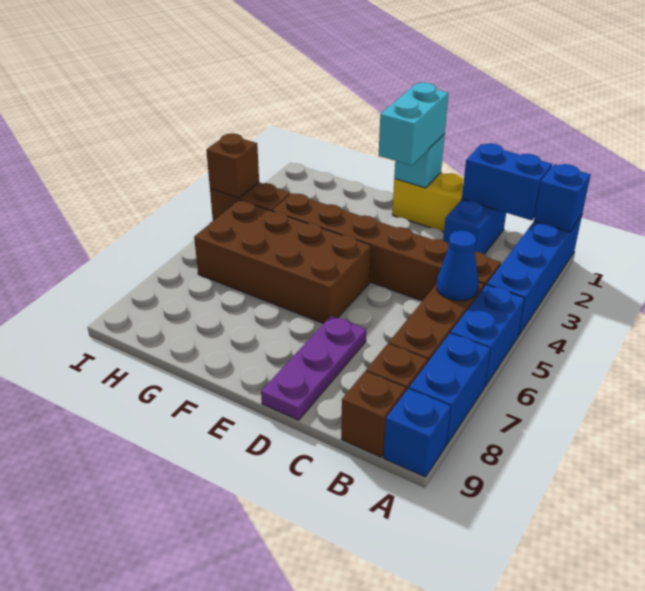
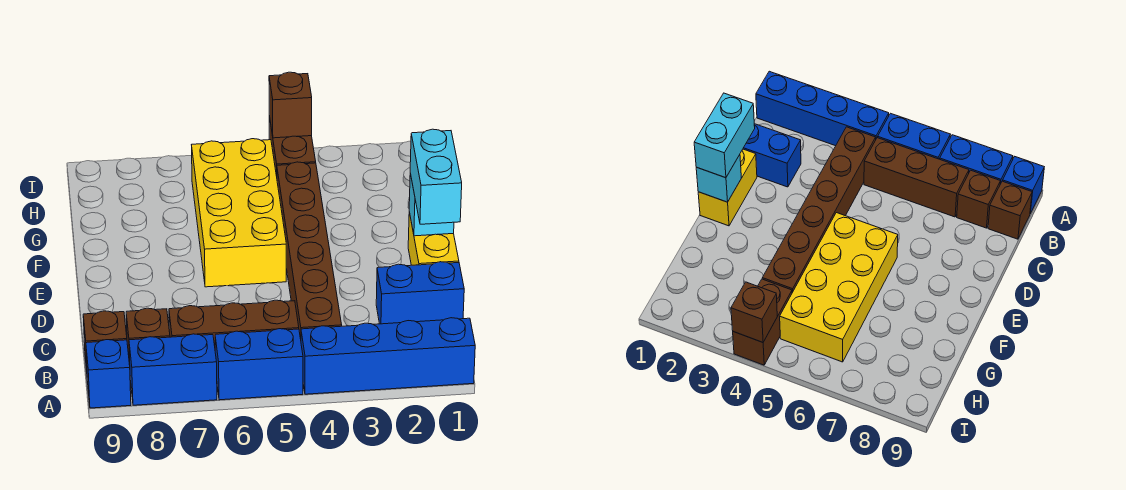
blue 1x1 brick [534,164,591,232] -> none
blue 1x2 brick [462,143,552,220] -> none
blue 1x1 cone [437,231,479,301] -> none
purple 1x3 plate [261,316,366,420] -> none
cyan 1x2 brick [379,83,449,165] -> cyan 1x2 brick turned to [410,129,462,224]
brown 2x4 brick [194,200,371,324] -> yellow 2x4 brick [192,139,286,287]

